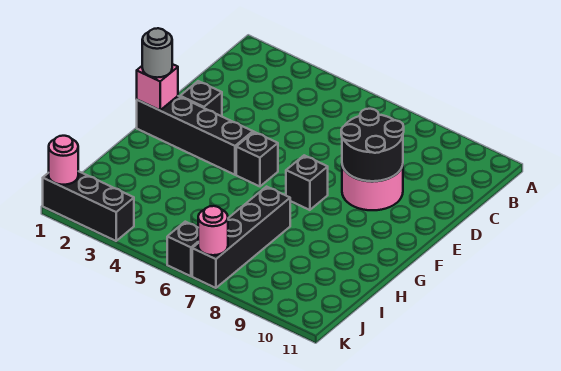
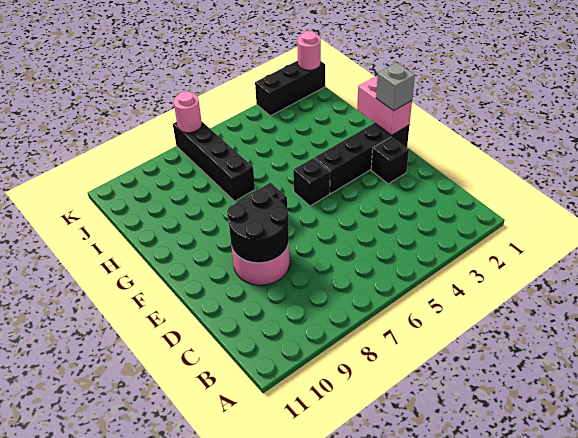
pink 1x1 brick [137,64,178,110] -> pink 1x2 brick [357,76,412,135]
grey 1x1 round brick [142,28,172,78] -> grey 1x1 brick [376,62,415,111]
black 1x1 brick [167,222,198,276] -> none

